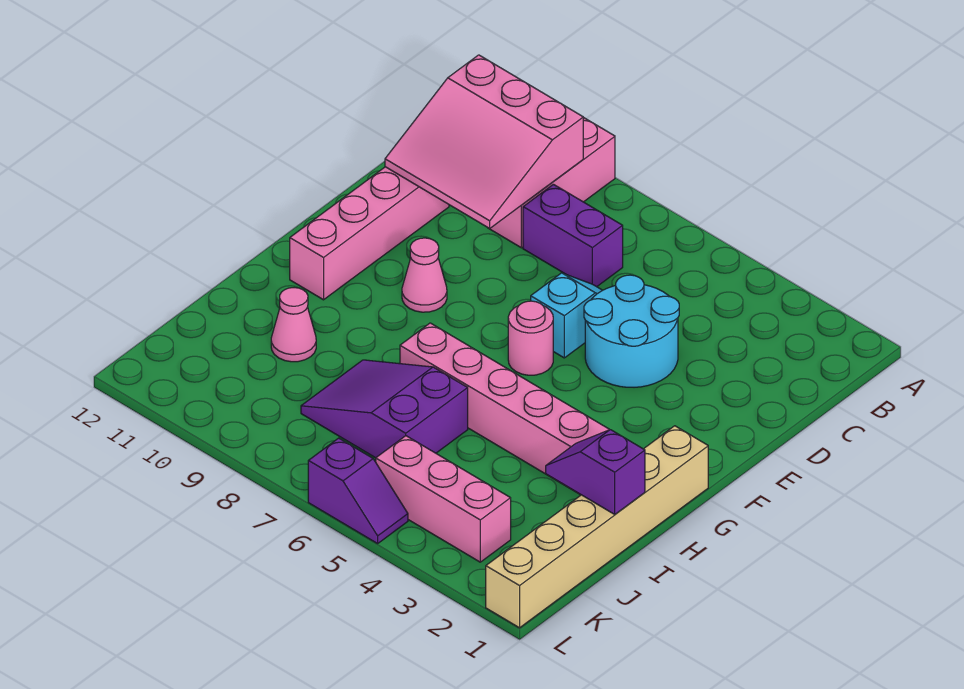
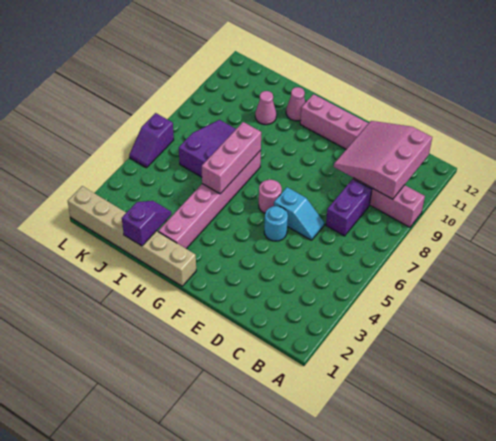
cyan 2x2 round brick [584,275,679,387] -> cyan 1x1 round brick [264,206,288,241]
pink 1x1 cone [402,238,447,312] -> pink 1x1 cone moved to [286,87,305,121]
pink 1x3 brick [376,436,511,562] -> pink 1x3 brick moved to [202,122,261,194]

